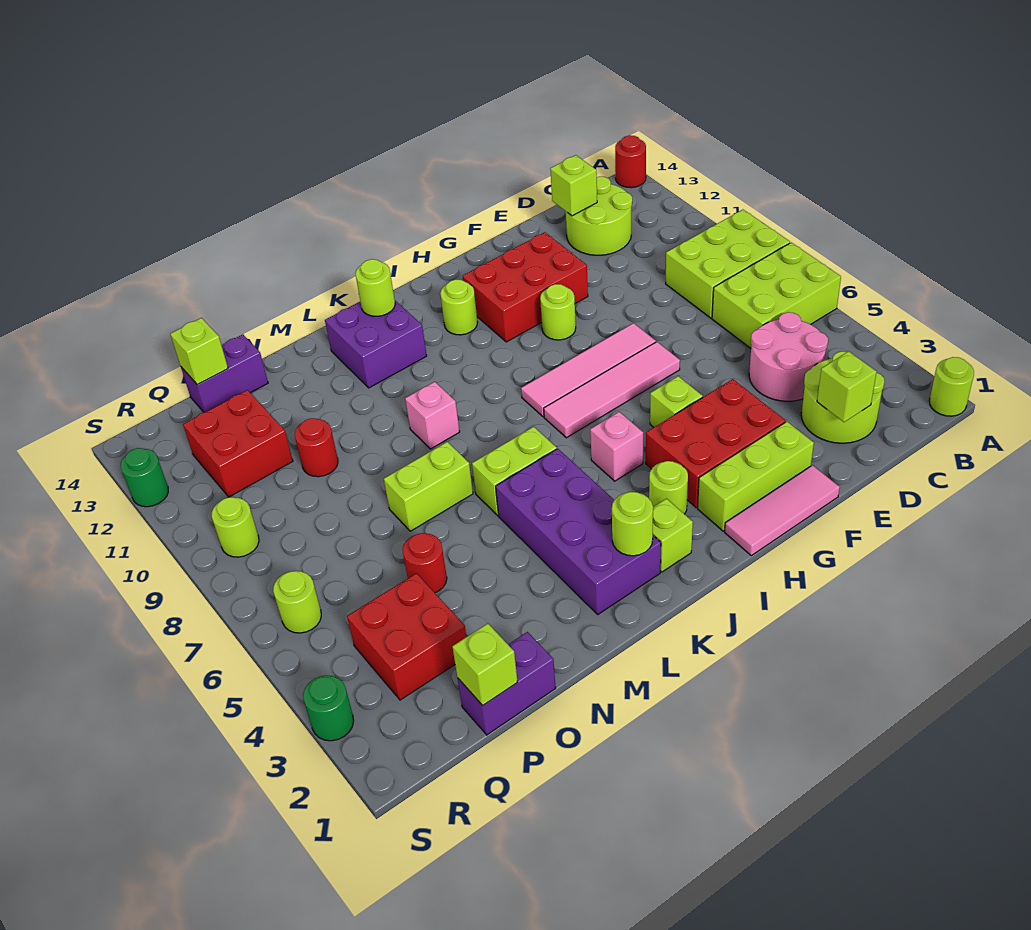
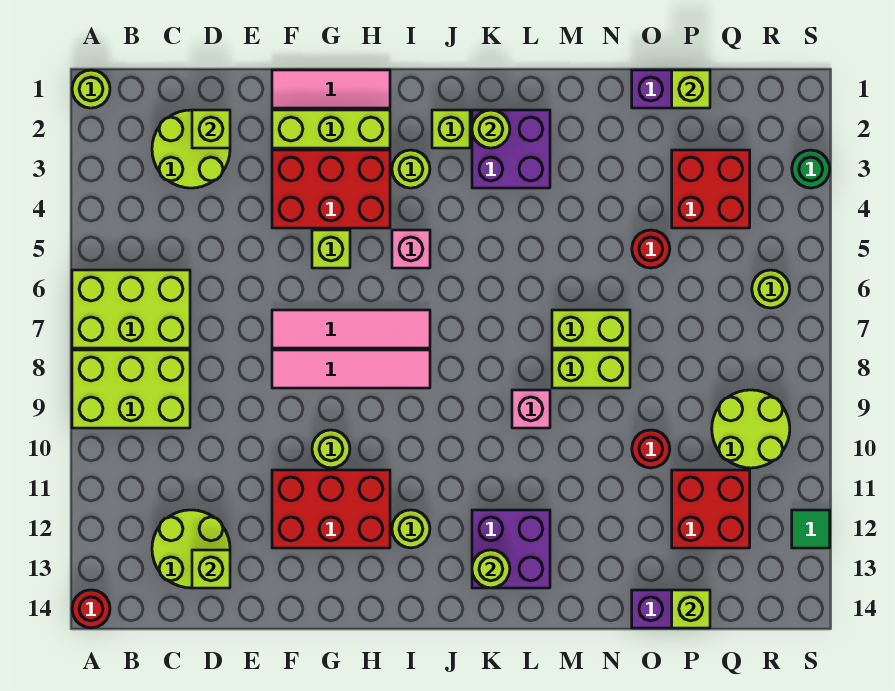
pink 2x2 round brick [749,312,828,401] -> none
purple 2x4 brick [496,449,661,614] -> purple 2x2 brick [472,110,550,188]
lime 1x2 brick [472,427,557,516] -> lime 1x2 brick moved to [552,350,630,388]
lime 1x1 round brick [212,497,259,557] -> lime 2x2 round brick [712,390,790,468]
green 1x1 round brick [121,448,168,507] -> green 1x1 tile [792,510,830,548]

